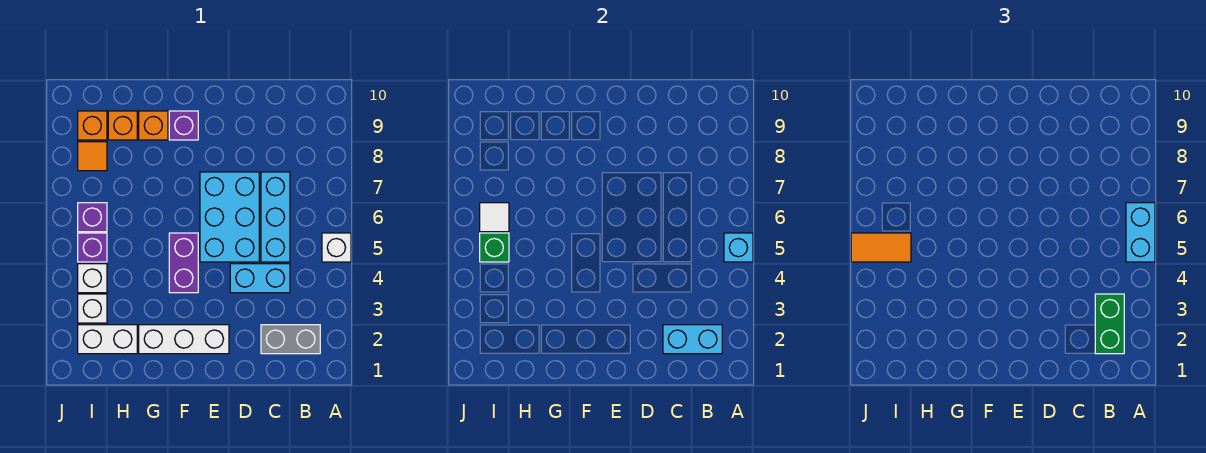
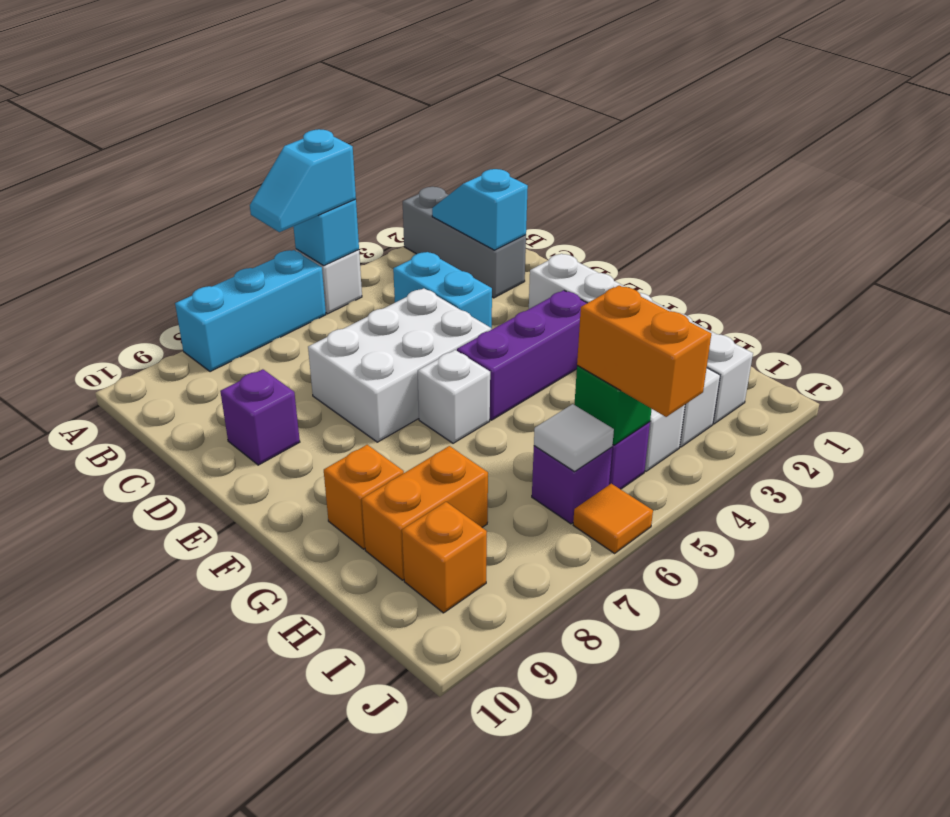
cyan 1x2 brick [1126,203,1155,262] -> cyan 1x2 slope [250,129,356,232]
grey 1x2 brick [261,325,320,354] -> grey 1x3 brick [403,187,526,298]
cyan 1x2 brick [663,325,722,354] -> cyan 1x2 slope [432,169,528,250]
green 1x2 brick [1095,294,1124,354] -> none
cyan 1x3 brick [261,172,290,262] -> cyan 1x3 brick moved to [175,250,326,372]
cyan 2x3 brick [200,172,259,262] -> white 2x3 brick [308,288,492,442]
purple 1x2 brick [169,233,198,293] -> purple 1x3 brick [457,290,587,420]
none -> white 1x1 brick [418,350,490,443]
purple 1x1 brick [169,111,198,140] -> purple 1x1 brick moved to [220,369,300,465]
orange 1x1 brick [108,111,137,140] -> orange 1x2 brick [362,446,488,580]
orange 1x2 tile [851,233,911,262] -> orange 1x2 brick [577,285,711,417]
orange 1x1 tile [78,142,107,171] -> orange 1x1 tile moved to [573,484,653,553]

